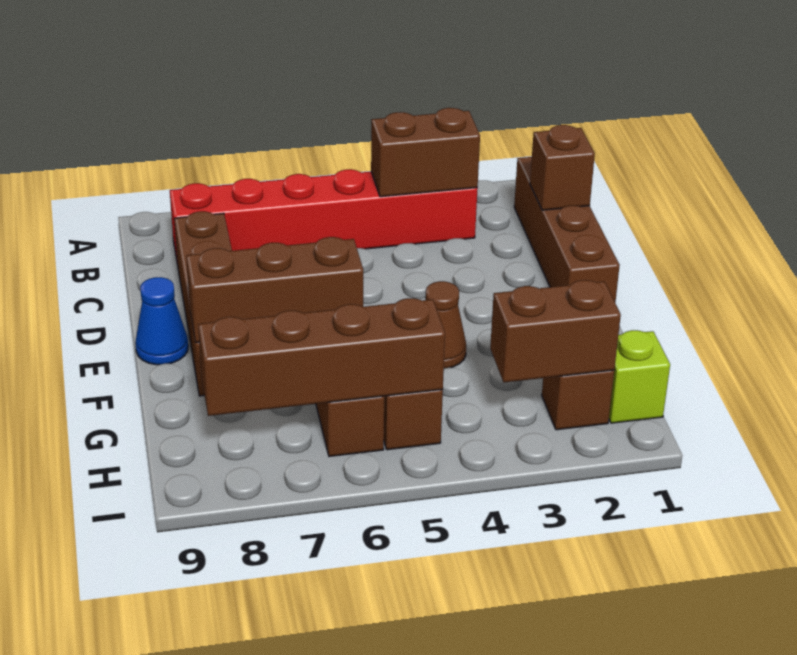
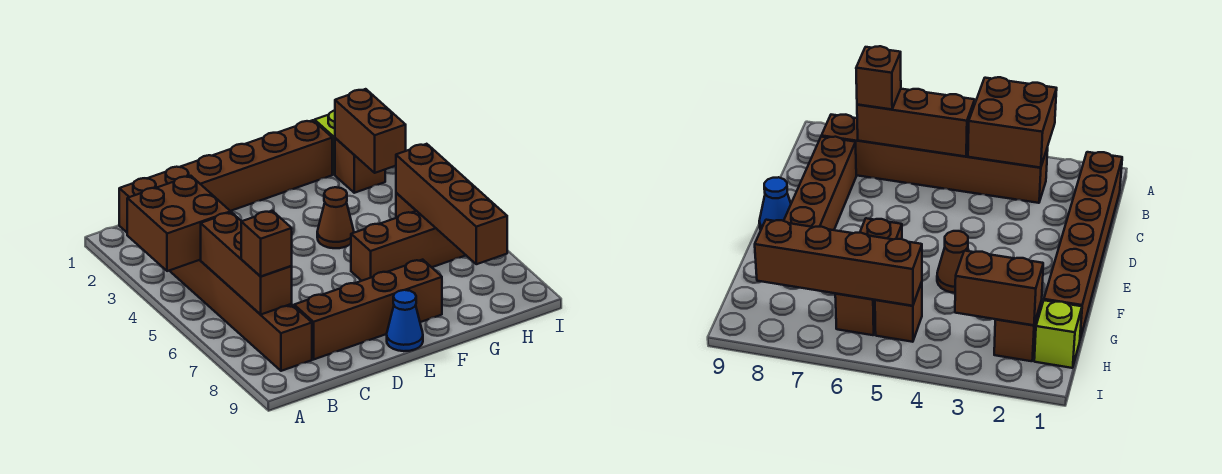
brown 1x4 brick [514,157,620,302] -> brown 1x6 brick [119,120,332,232]
red 1x6 brick [170,169,478,265] -> brown 1x6 brick [169,260,312,371]
brown 1x2 brick [371,108,480,197] -> brown 2x2 brick [127,176,231,271]
brown 1x1 brick [530,125,595,210] -> brown 1x1 brick moved to [241,211,292,276]
brown 1x3 brick [186,237,363,342] -> brown 1x3 brick moved to [201,212,292,315]

